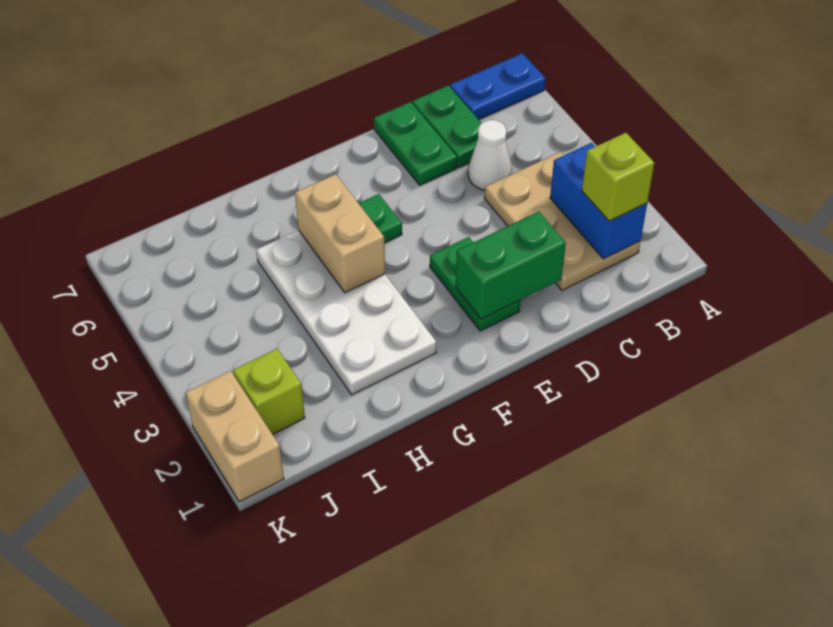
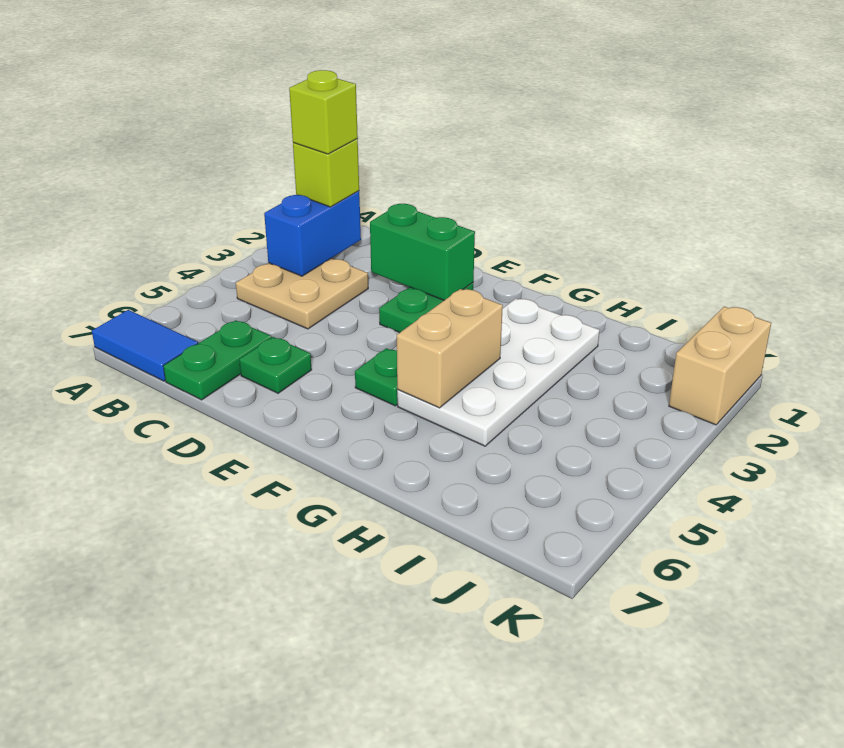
blue 1x2 plate [450,53,546,119] -> blue 1x2 tile [92,310,198,381]
tan 2x3 plate [484,152,641,290] -> tan 2x2 plate [236,259,368,329]
white 1x1 cone [468,120,512,190] -> none
green 1x2 plate [374,102,457,185] -> green 1x1 plate [239,337,312,393]
lime 1x1 brick [233,349,305,434] -> lime 1x1 brick moved to [289,70,358,154]

